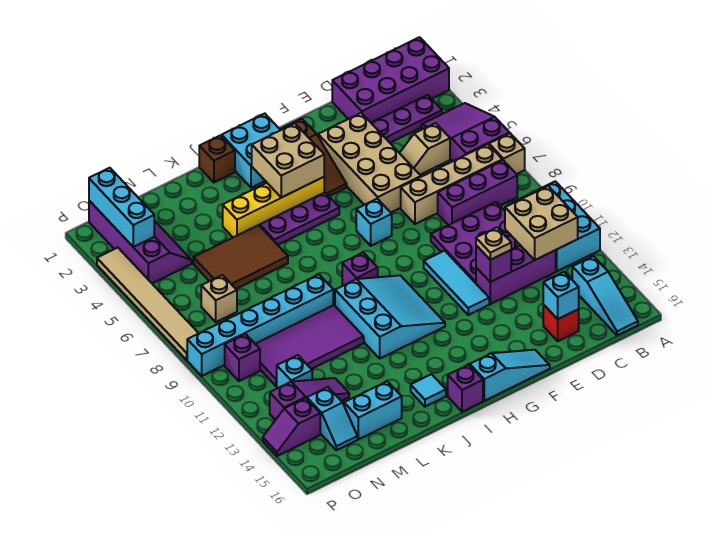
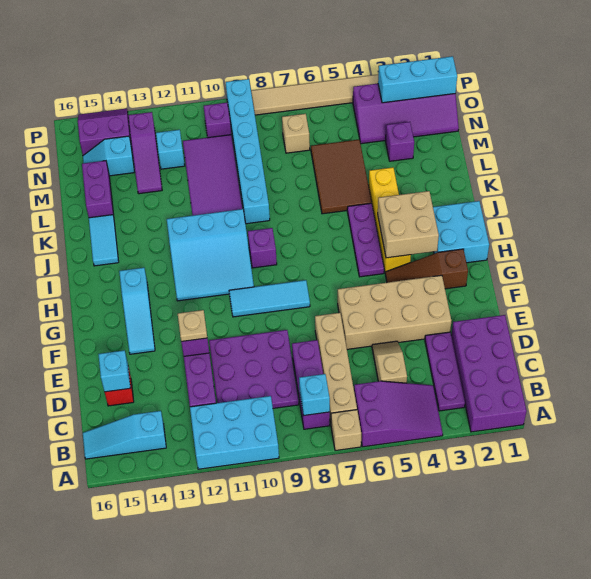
tan 2x2 brick [505,186,578,260] -> none
cyan 1x3 tile [424,251,489,315] -> cyan 1x3 tile moved to [229,280,310,317]
cyan 1x3 slope [470,350,550,401] -> cyan 1x3 slope moved to [119,268,155,354]
cyan 1x1 brick [356,199,392,246] -> cyan 1x1 brick moved to [299,374,330,416]
purple 1x1 brick [448,365,483,412] -> purple 1x1 brick moved to [386,122,414,161]
brown 1x1 brick [199,135,235,182] -> none
cyan 1x1 tile [411,374,446,407] -> cyan 1x2 tile [89,215,119,266]
cyan 1x2 brick [344,381,402,439] -> purple 1x2 brick [82,161,114,218]
purple 1x2 slope [263,398,320,456] -> purple 2x2 slope [78,109,132,155]

